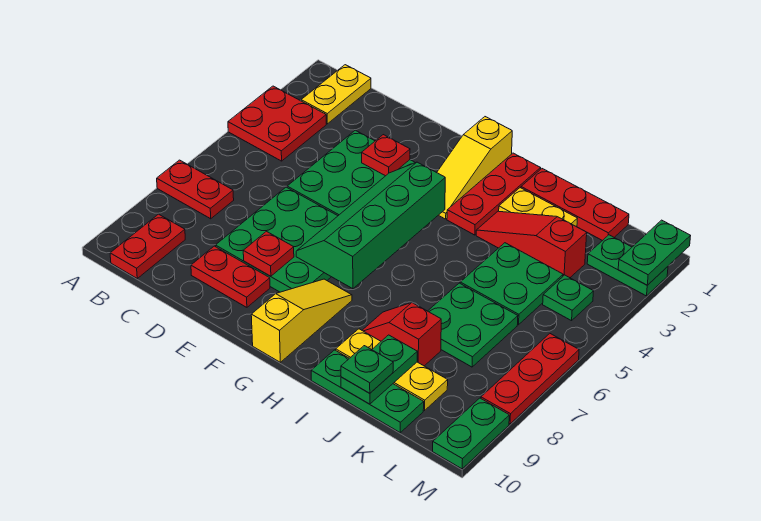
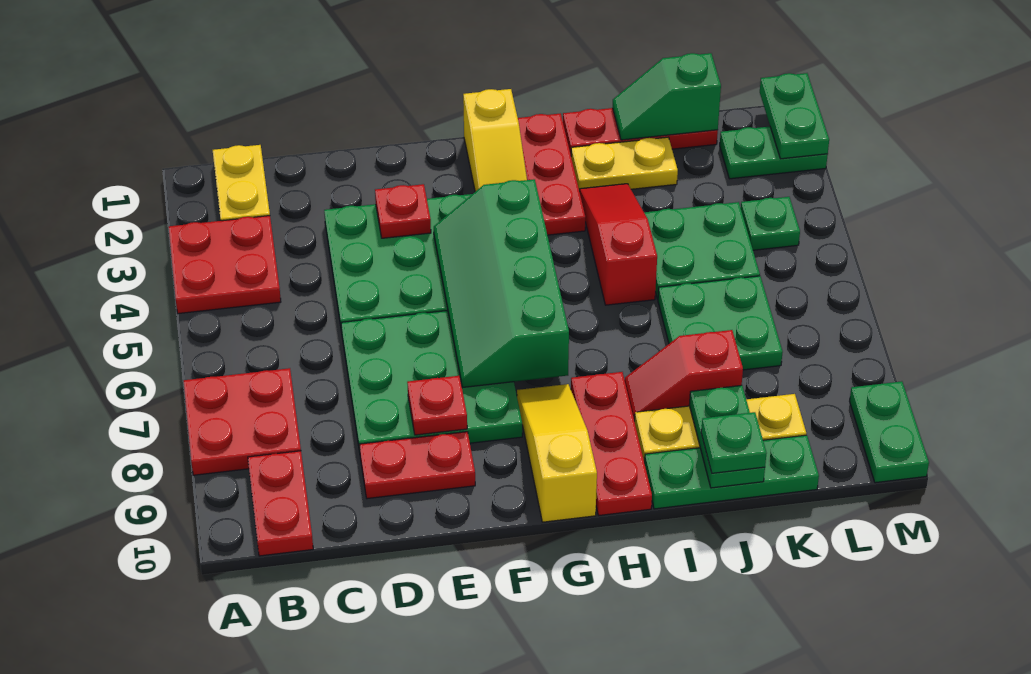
red 1x2 plate [157,160,234,219] -> red 2x2 plate [184,368,301,475]
red 1x3 slope [476,211,587,278] -> red 1x3 slope turned to [580,184,657,305]
none -> green 1x2 slope [613,53,721,140]
red 1x3 plate [481,334,579,424] -> red 1x3 plate moved to [571,372,652,515]

